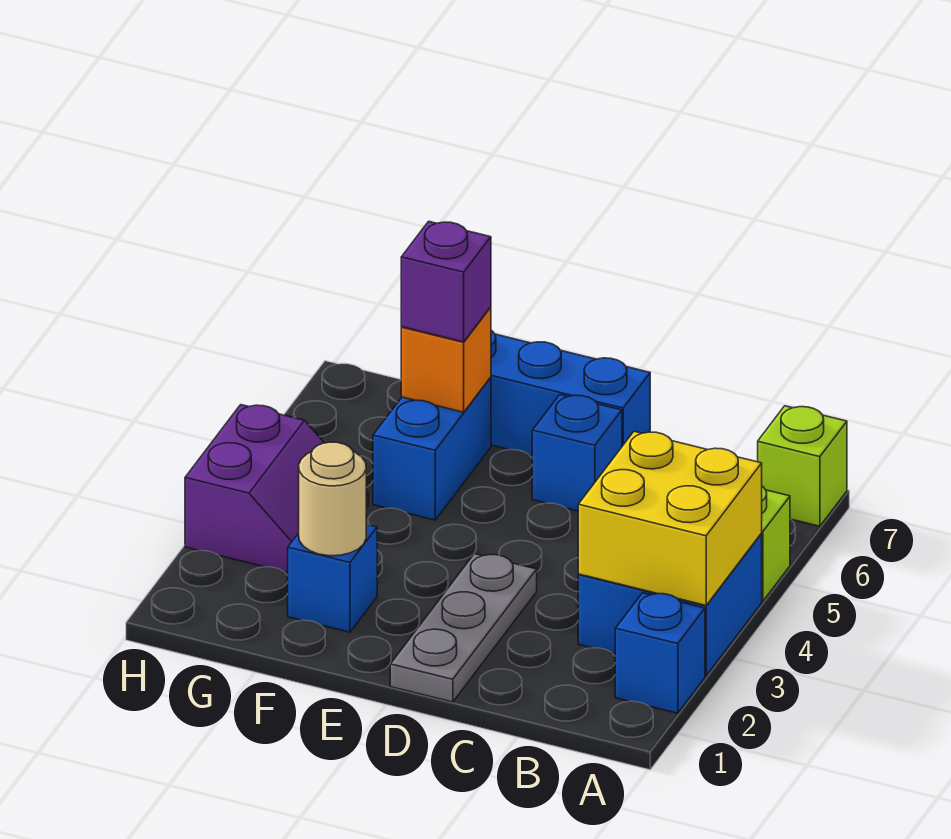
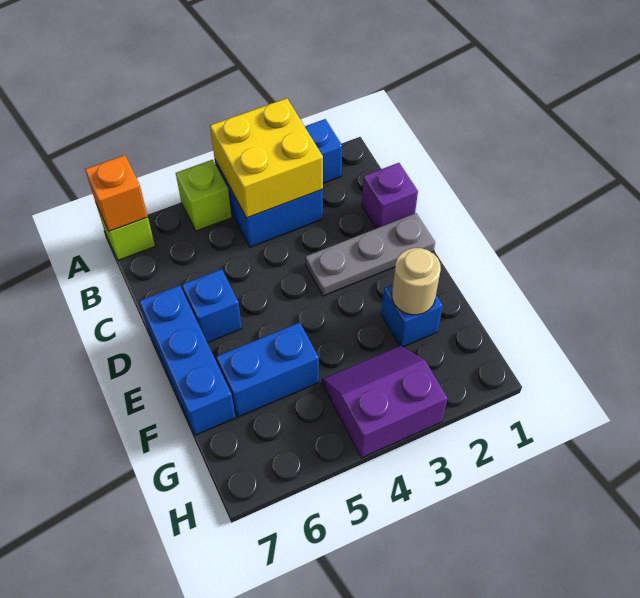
orange 1x1 brick [401,307,491,412] -> orange 1x1 brick moved to [85,155,148,231]
purple 1x1 brick [401,221,491,342] -> purple 1x1 brick moved to [362,163,418,228]

